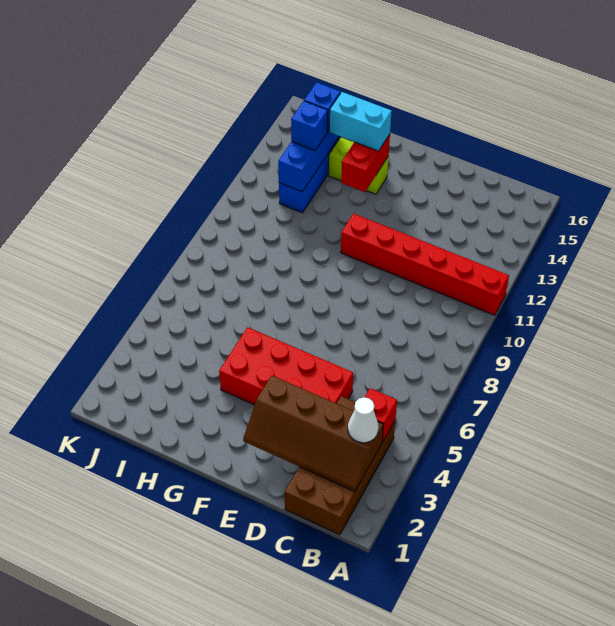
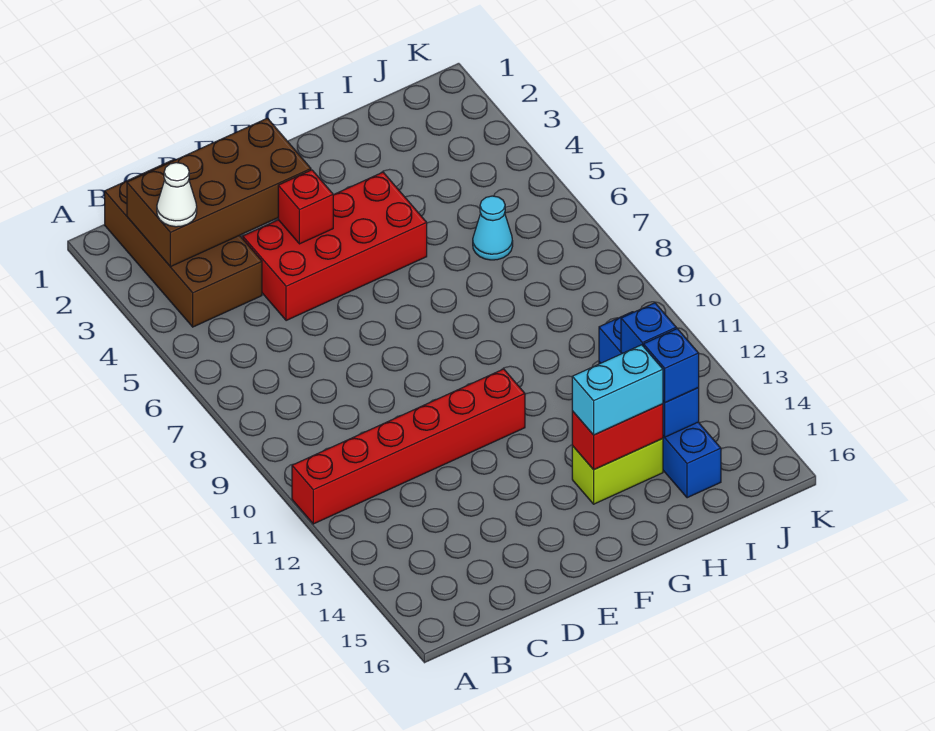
brown 2x4 slope [243,376,383,491] -> brown 2x4 brick [127,118,311,267]
red 1x1 brick [365,388,397,442] -> red 1x1 brick moved to [278,170,333,244]
red 1x2 brick [341,134,390,192] -> red 1x2 brick turned to [572,404,663,470]
none -> cyan 1x1 cone [473,196,513,260]

